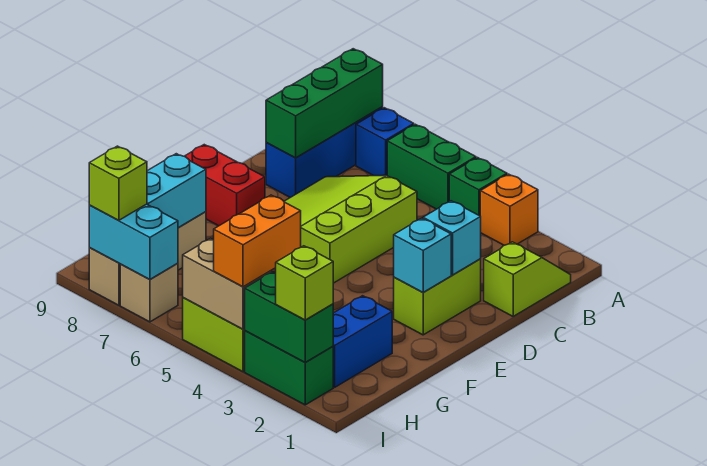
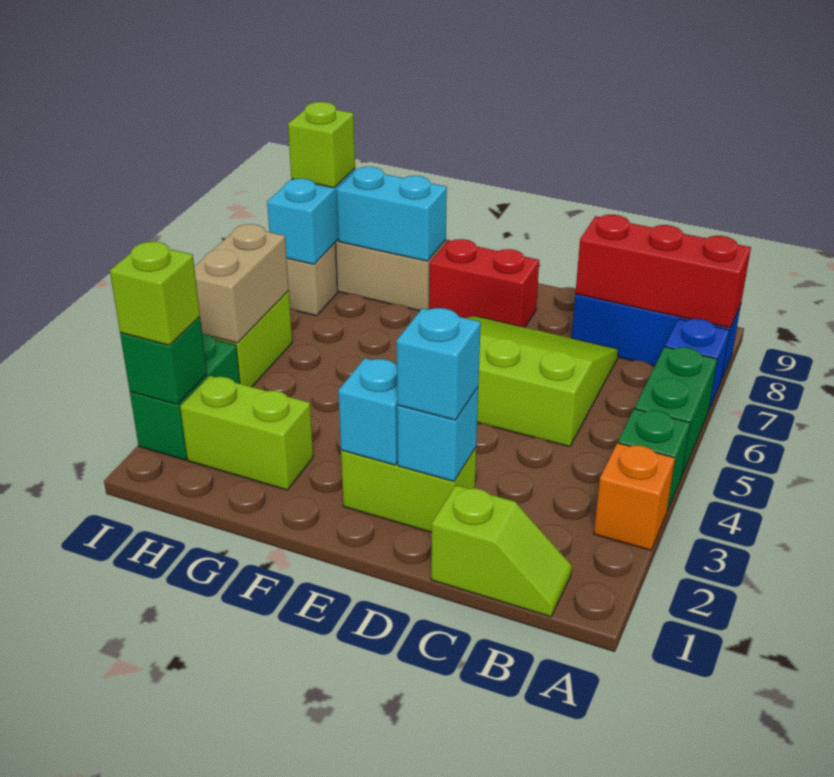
green 1x3 brick [266,49,383,158] -> red 1x3 brick [575,215,751,328]
none -> cyan 1x1 brick [397,308,481,420]
red 1x2 brick [184,145,265,226] -> red 1x2 brick turned to [429,239,539,327]
blue 1x2 brick [333,296,392,387] -> lime 1x2 brick [180,376,313,490]
orange 1x2 brick [214,195,301,287] -> none
green 1x2 brick [245,272,333,363] -> green 1x1 brick [120,317,207,405]

